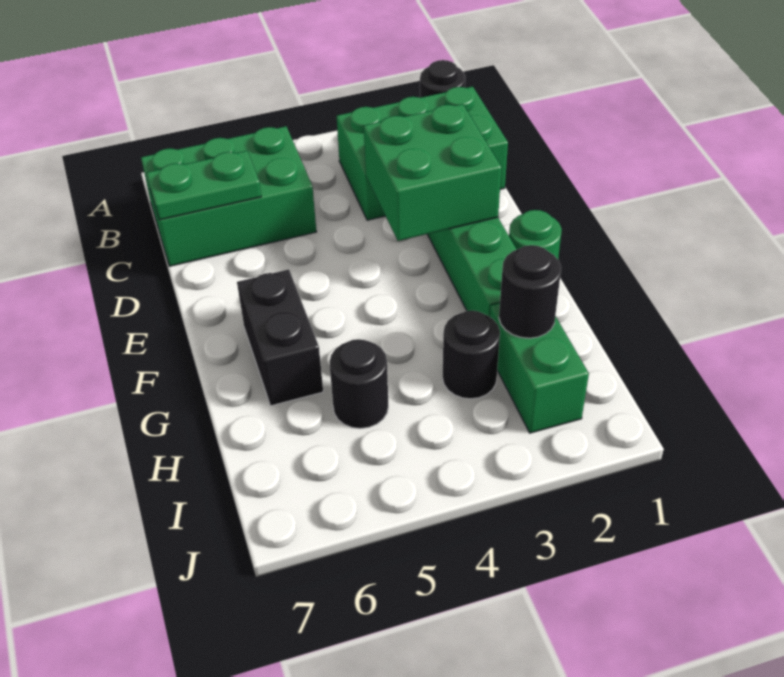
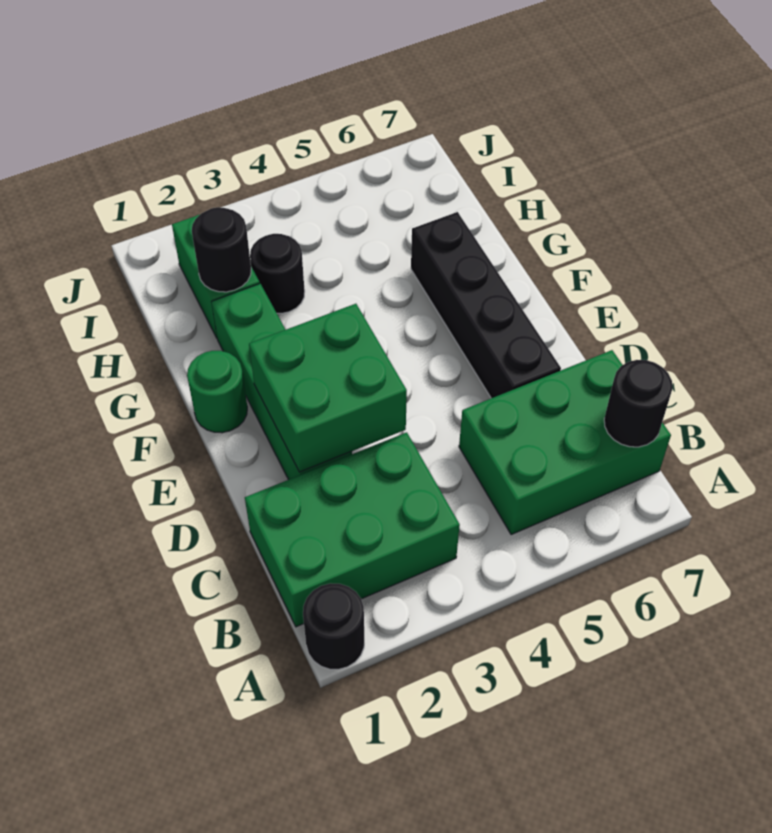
green 1x2 plate [147,151,261,220] -> none
black 1x2 brick [237,269,323,406] -> black 1x4 brick [411,212,561,398]
black 1x1 round brick [329,339,388,429] -> black 1x1 round brick moved to [604,360,673,447]

